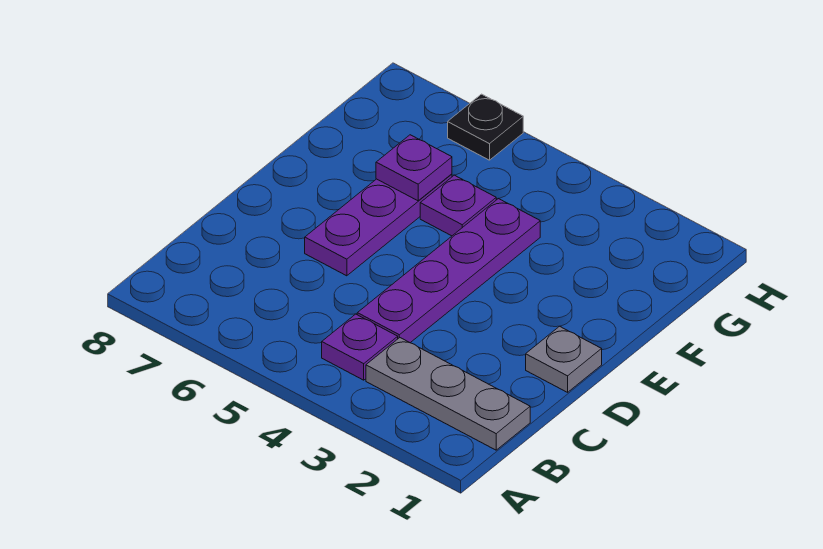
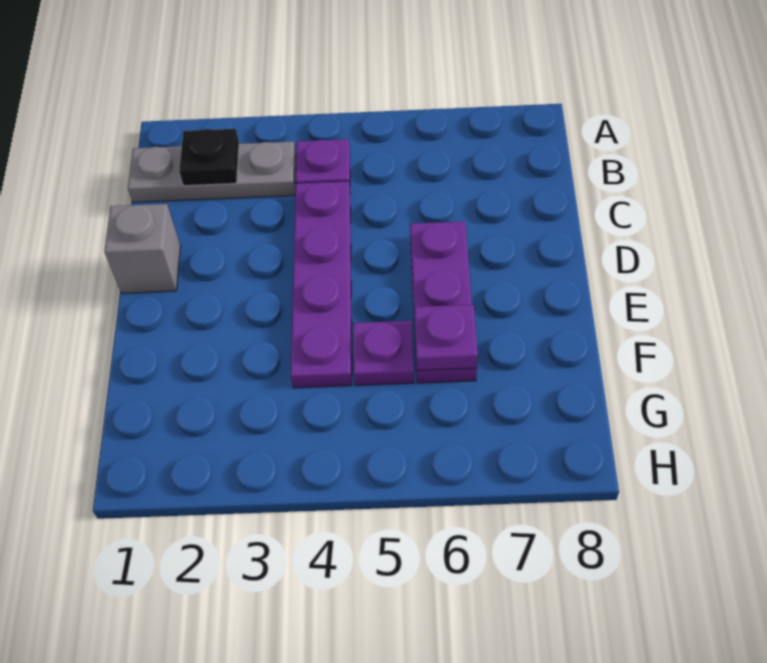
grey 1x1 plate [526,326,602,392] -> grey 1x1 brick [104,204,181,293]
black 1x1 plate [448,94,523,160] -> black 1x1 plate moved to [179,128,239,186]

